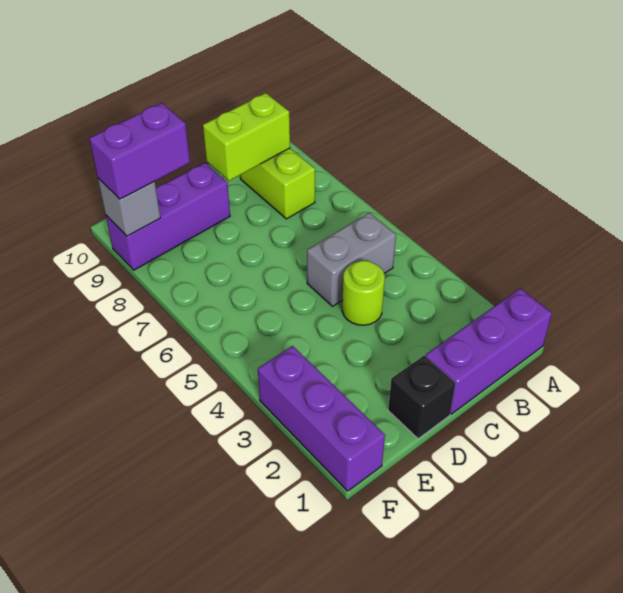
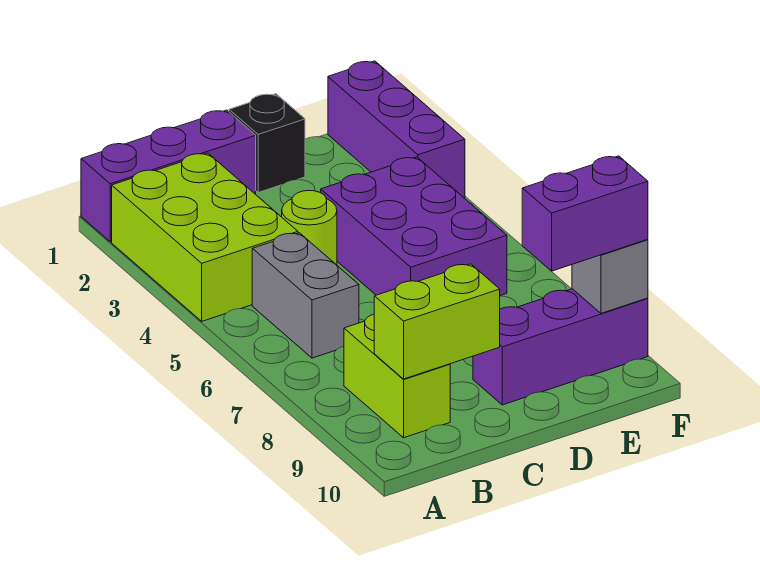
none -> lime 2x3 brick [112,153,298,321]
grey 1x2 brick [307,213,396,306] -> grey 1x2 brick turned to [252,233,359,358]
none -> purple 2x3 brick [321,157,507,296]

